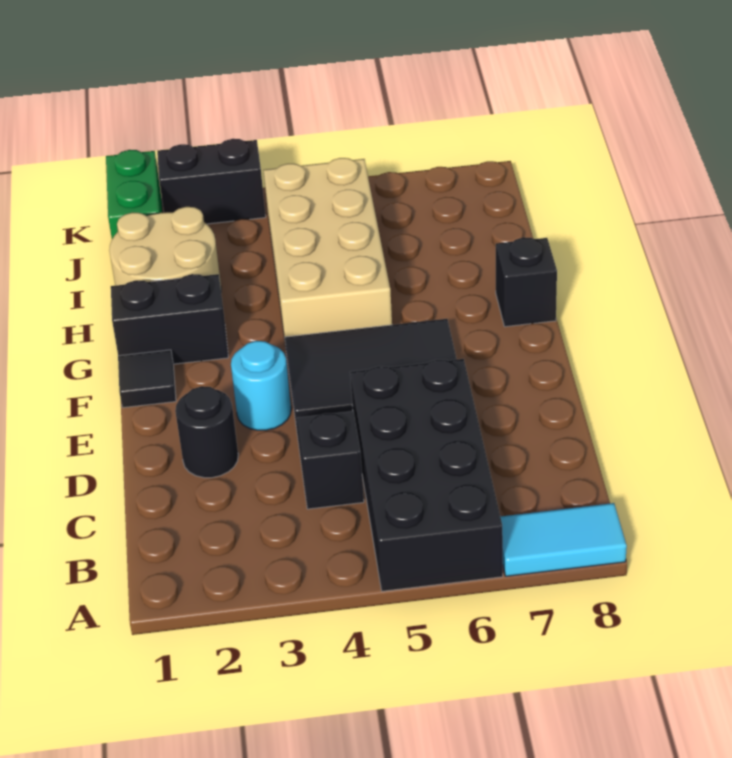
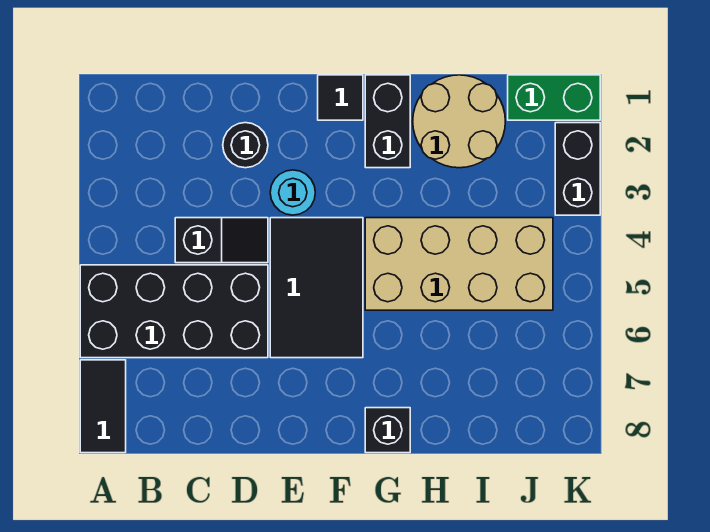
cyan 1x2 tile [500,503,627,576] -> black 1x2 tile [80,360,126,453]

